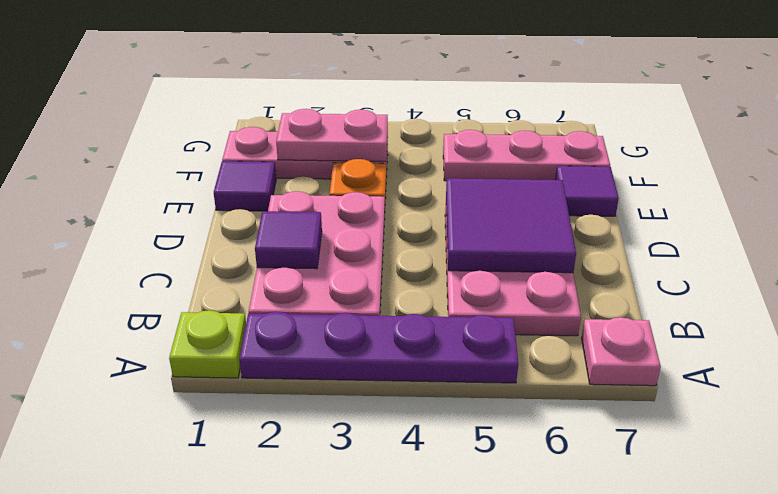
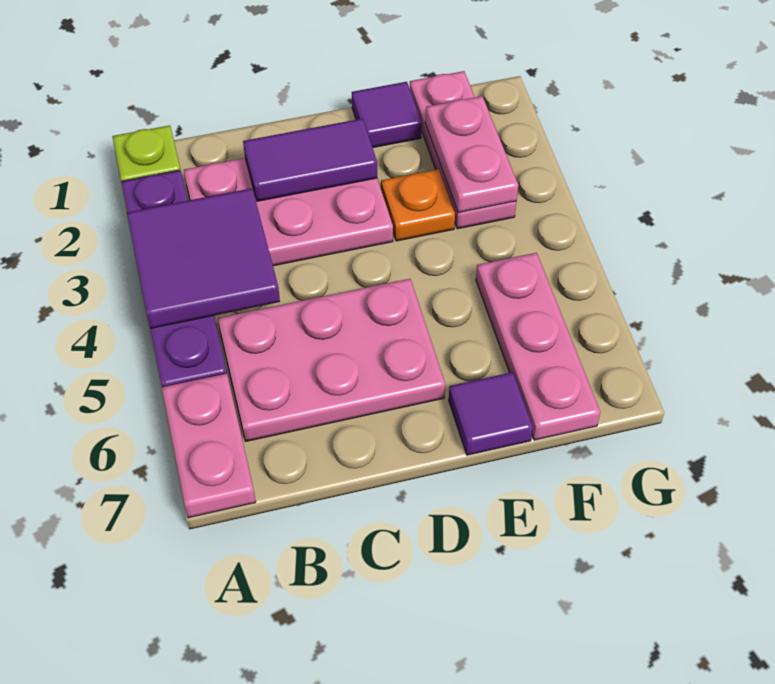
pink 1x1 plate [582,317,661,386] -> pink 1x2 plate [162,374,256,518]
purple 1x1 tile [255,211,322,269] -> purple 1x2 tile [243,119,377,201]
purple 2x2 tile [446,178,576,273] -> purple 2x2 tile moved to [127,188,280,329]

